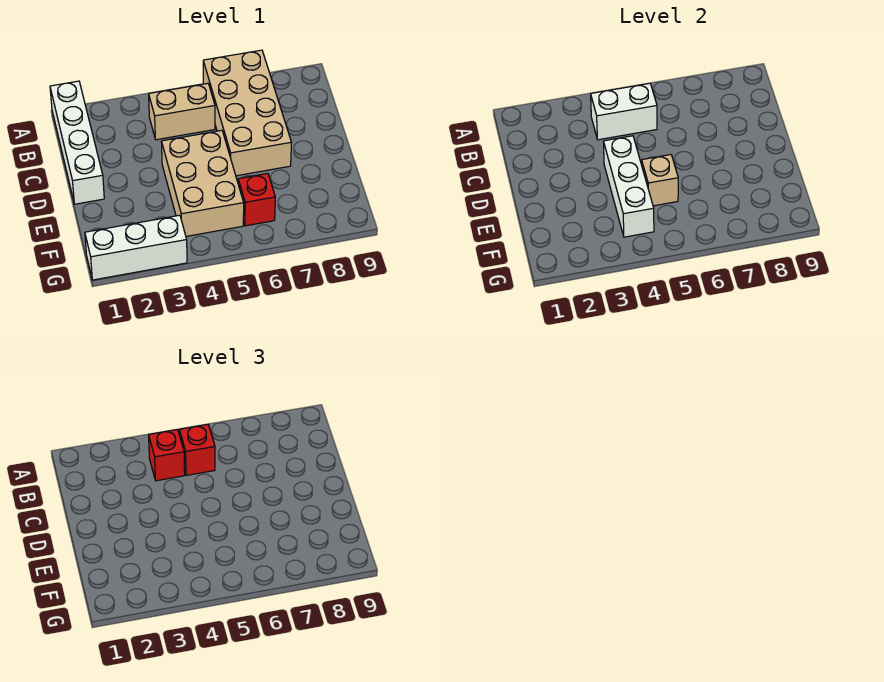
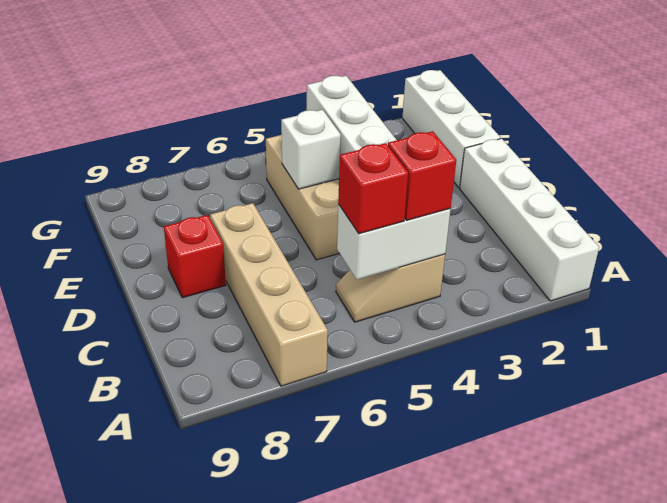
tan 2x4 brick [203,50,292,176] -> tan 1x4 brick [210,203,328,386]
tan 1x2 brick [149,83,215,140] -> tan 1x2 slope [336,254,445,322]
tan 1x1 brick [642,155,678,206] -> white 1x1 brick [281,110,341,189]
red 1x1 brick [238,173,275,226] -> red 1x1 brick moved to [164,215,226,298]
white 1x3 brick [85,215,187,280] -> white 1x3 brick turned to [402,70,501,188]

